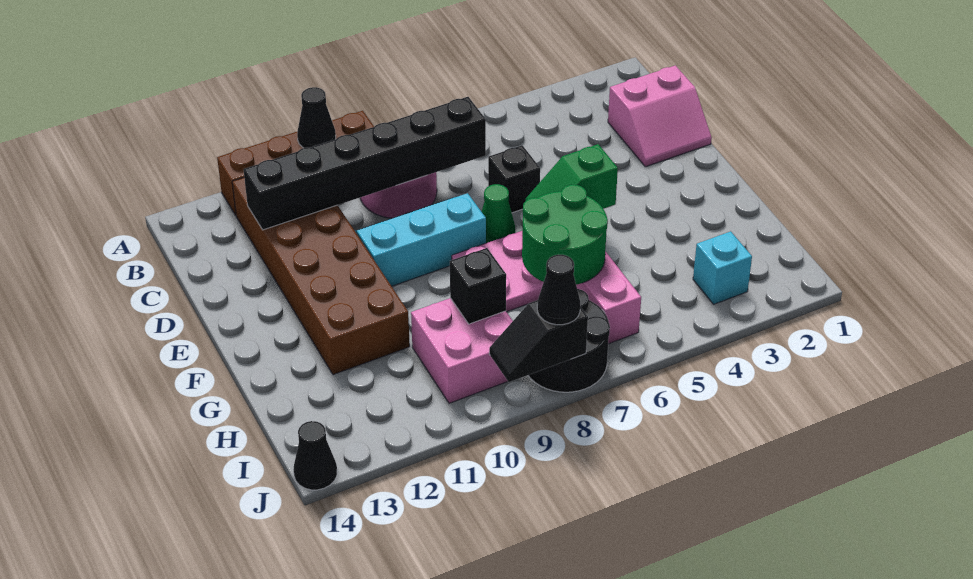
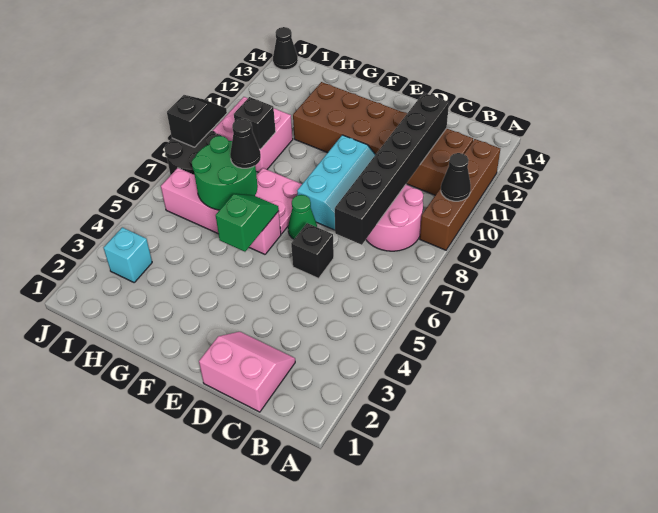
pink 2x2 slope [608,65,712,167] -> pink 2x2 slope turned to [199,332,295,412]
black 1x1 cone [537,255,580,325] -> black 1x1 cone moved to [230,119,261,168]

